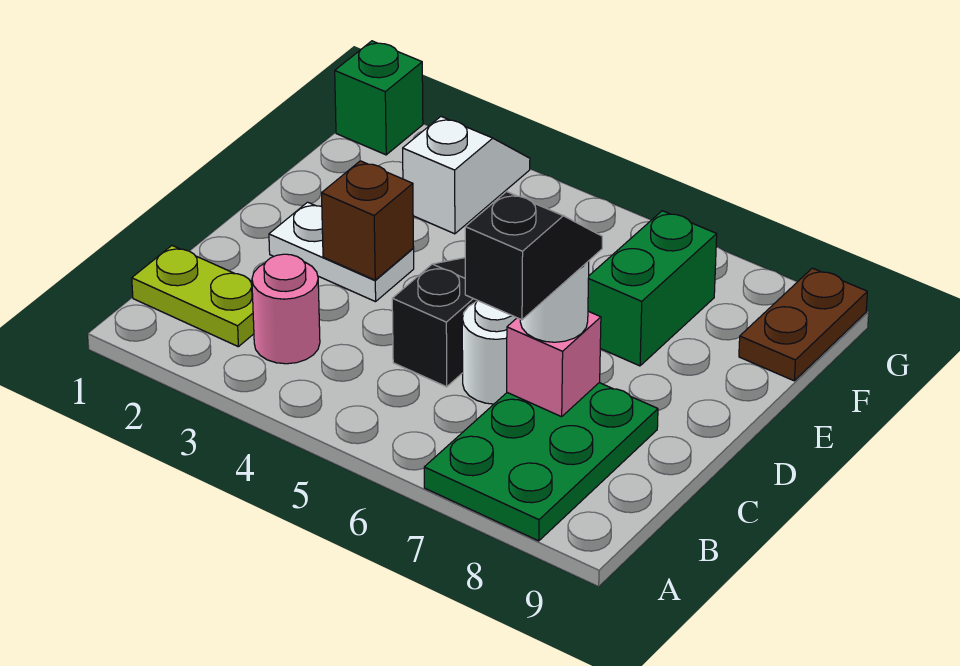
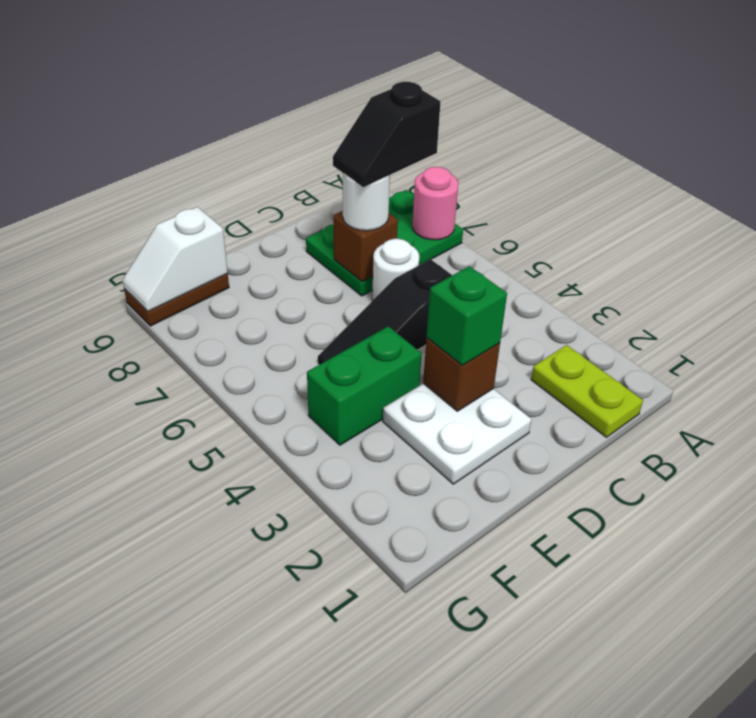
pink 1x1 round brick [252,254,320,364] -> pink 1x1 round brick moved to [412,167,458,240]
pink 1x1 brick [507,311,601,417] -> brown 1x1 brick [334,211,398,282]
white 1x2 plate [269,202,414,302] -> white 2x2 plate [383,383,532,484]
green 1x2 brick [588,211,717,366] -> green 1x2 brick moved to [307,326,422,445]
white 1x2 slope [403,117,530,234] -> white 1x2 slope moved to [122,207,228,311]
green 1x1 brick [335,41,423,155] -> green 1x1 brick moved to [427,266,507,366]

